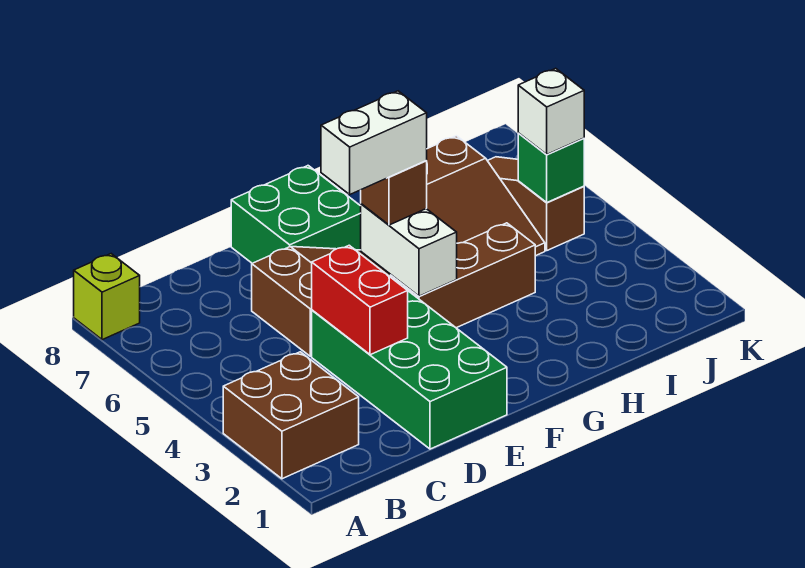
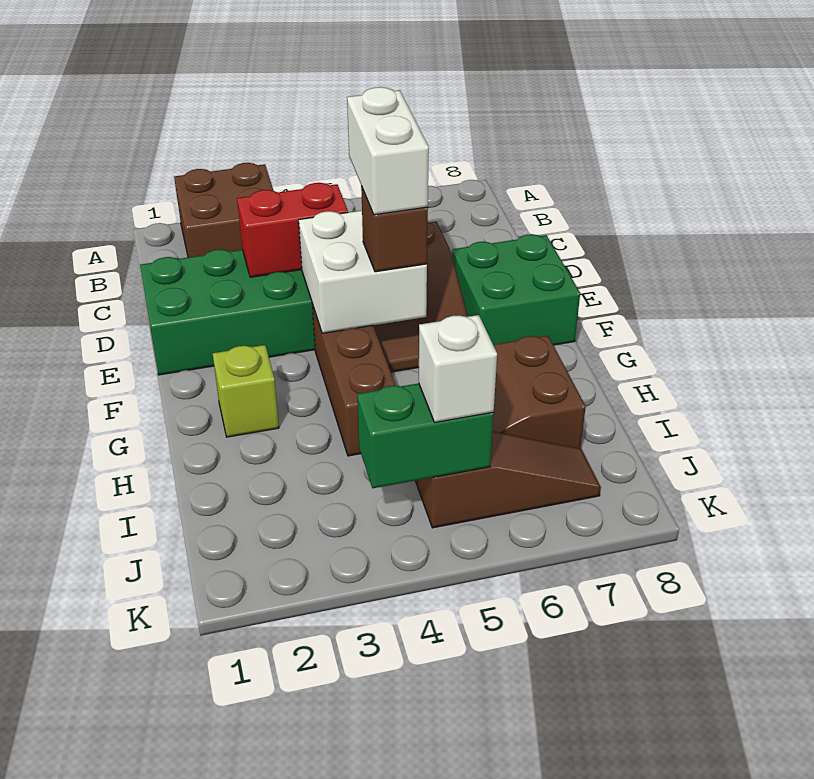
lime 1x1 brick [74,254,140,340] -> lime 1x1 brick moved to [213,345,279,437]
white 1x2 brick [361,204,457,296] -> white 2x2 brick [299,211,427,333]
green 1x1 brick [518,133,584,203] -> green 1x2 brick [357,383,494,488]

